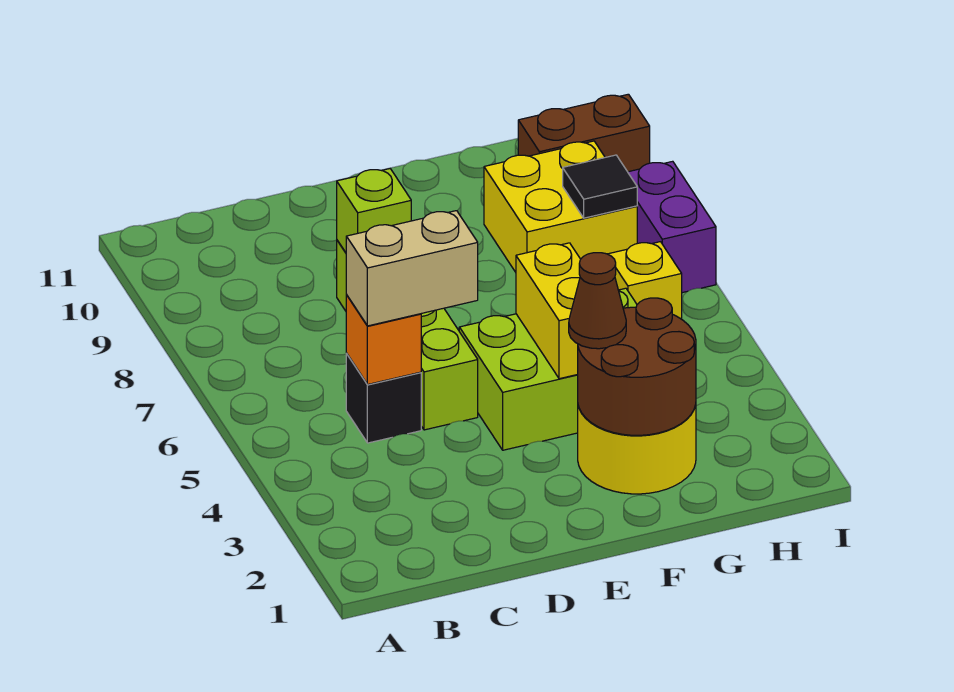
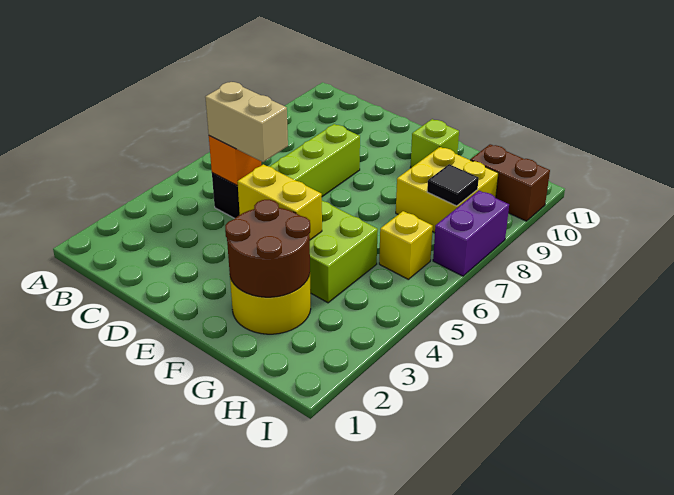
lime 1x1 brick [337,169,411,253] -> lime 1x1 brick moved to [411,119,459,168]
brown 1x1 cone [569,253,626,349] -> none
yellow 1x2 brick [516,243,581,379] -> yellow 1x2 brick turned to [237,164,322,240]

